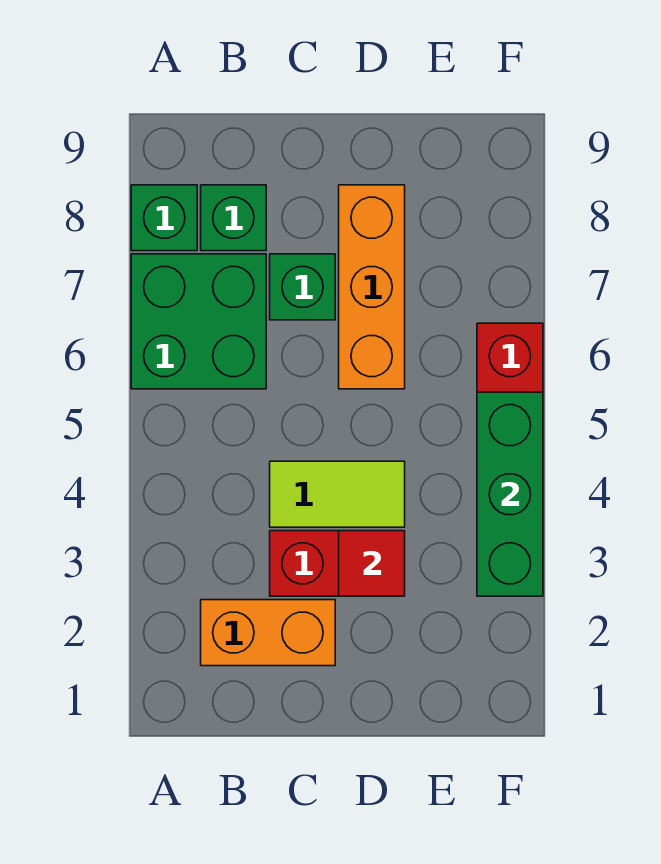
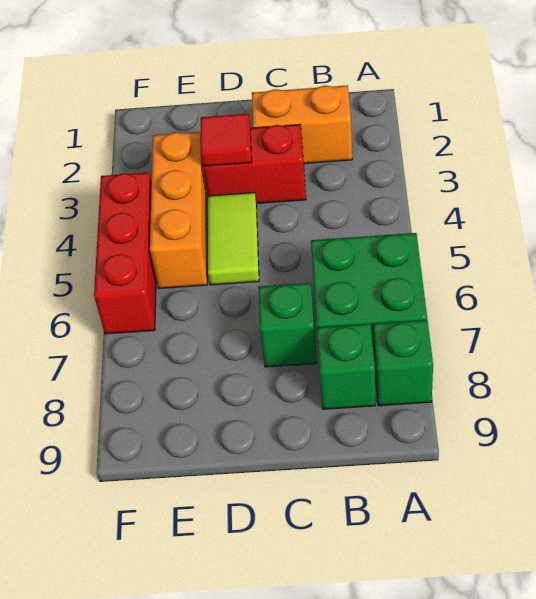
lime 1x2 tile [270,461,405,527] -> lime 1x2 tile turned to [207,193,259,285]
orange 1x3 brick [339,185,405,389] -> orange 1x3 brick moved to [150,132,207,288]
green 1x3 brick [477,392,543,596] -> none

